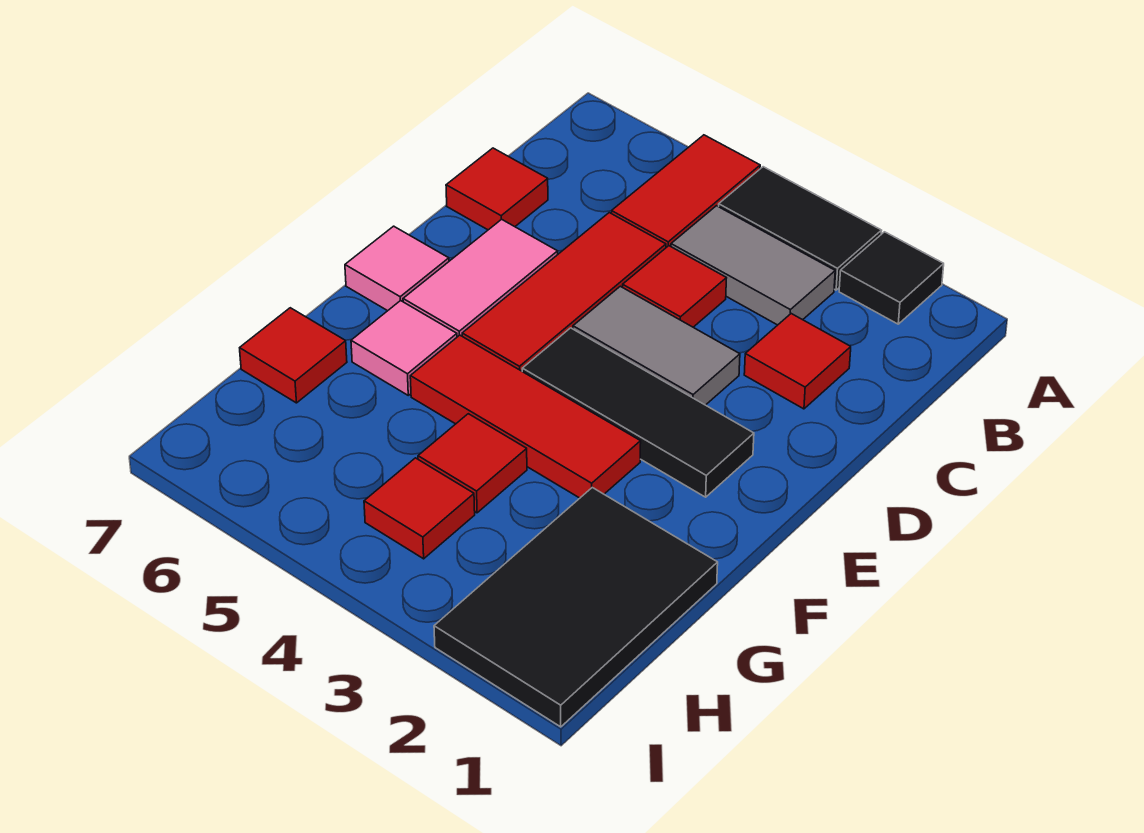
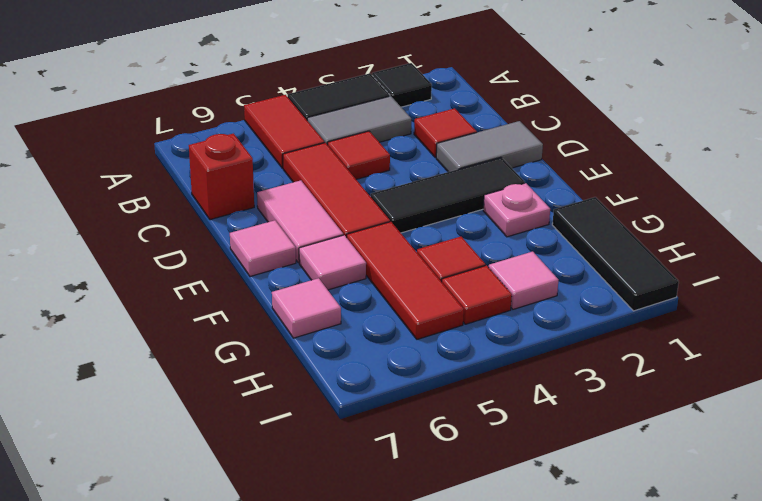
red 1x1 tile [446,148,548,230] -> red 1x1 brick [189,134,254,220]
grey 1x2 tile [573,286,740,405] -> grey 1x2 tile moved to [436,121,543,172]
none -> pink 1x1 plate [483,183,550,237]
red 1x3 tile [410,335,641,498] -> red 1x3 tile turned to [347,222,464,339]
black 2x3 tile [434,488,718,727] -> black 1x3 tile [552,197,679,311]
red 1x1 tile [240,308,347,403] -> pink 1x1 tile [272,278,341,338]
none -> pink 1x1 tile [489,252,558,309]

